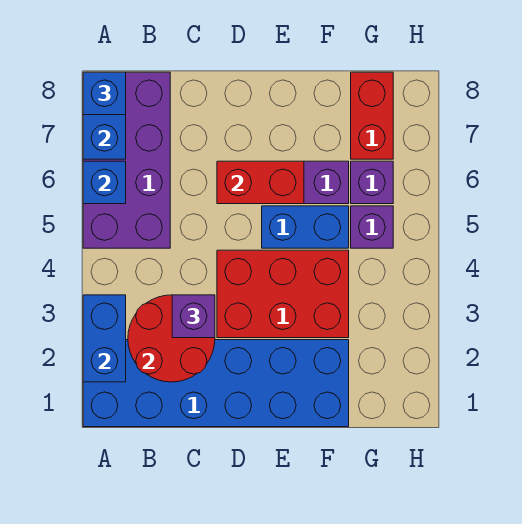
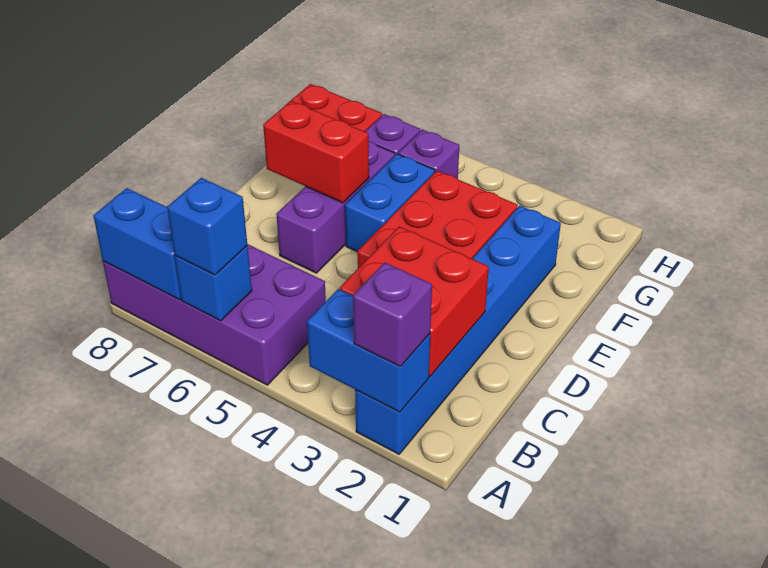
blue 2x6 brick [83,340,349,427] -> blue 1x6 brick [355,206,561,454]
blue 1x1 brick [83,72,126,115] -> blue 1x1 brick moved to [167,178,247,275]
red 2x2 round brick [128,295,215,382] -> red 2x2 brick [340,226,489,376]
purple 1x1 brick [172,295,215,338] -> purple 1x1 brick moved to [353,262,432,366]
red 1x2 brick [217,161,304,204] -> red 1x2 brick turned to [263,101,369,203]

